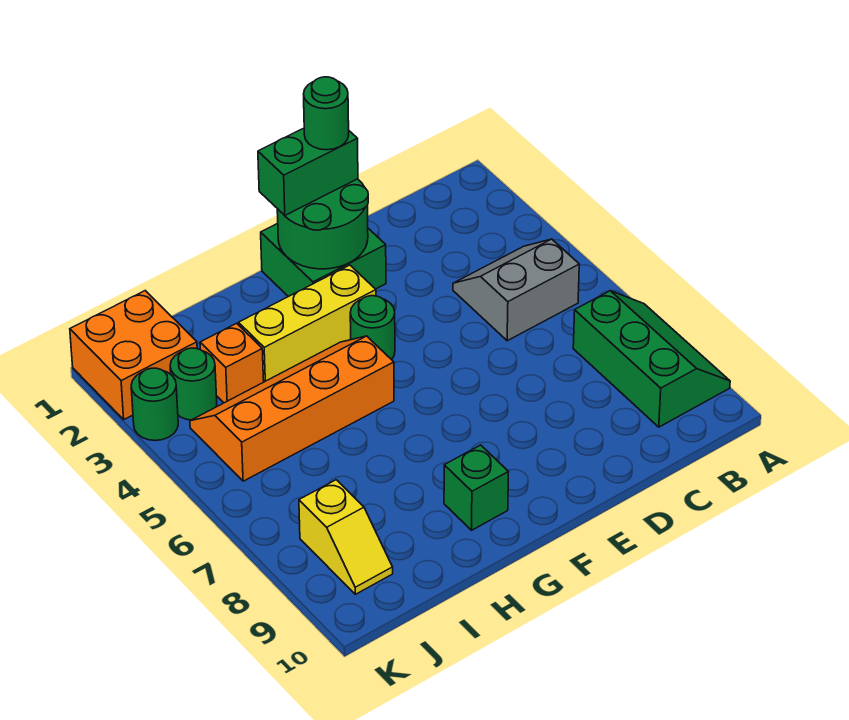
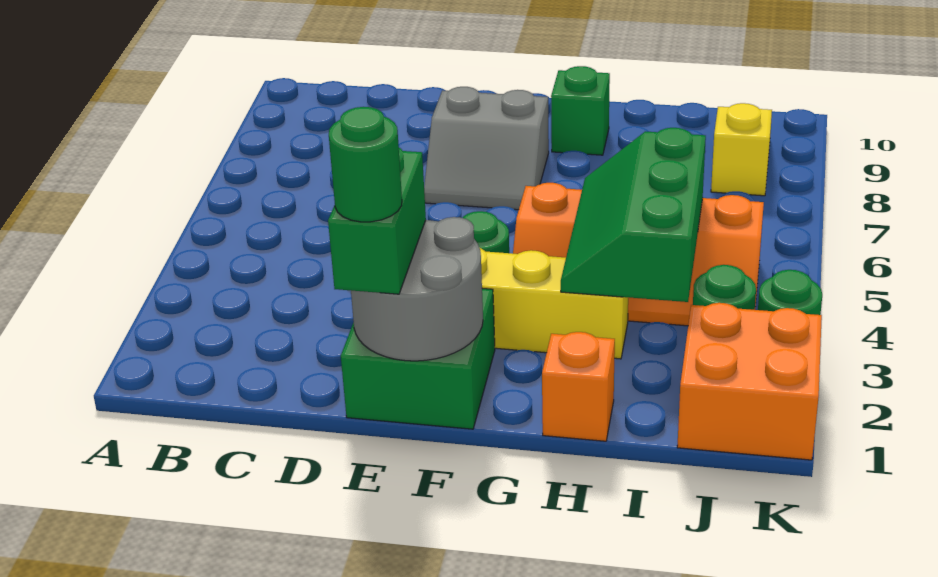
green 2x3 slope [573,291,730,427] -> green 2x3 slope moved to [561,128,706,302]
grey 2x2 slope [453,239,579,341] -> grey 2x2 slope moved to [424,87,549,210]
green 2x2 round brick [277,179,368,269] -> grey 2x2 round brick [351,217,483,361]
green 1x2 brick [258,128,358,215] -> green 1x2 brick turned to [328,148,426,294]
orange 1x1 brick [200,323,264,403] -> orange 1x1 brick moved to [542,332,615,441]

